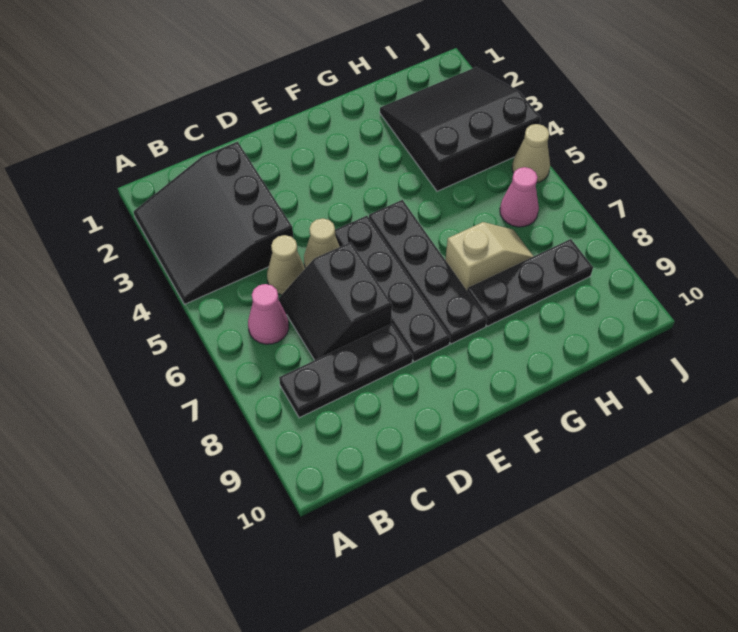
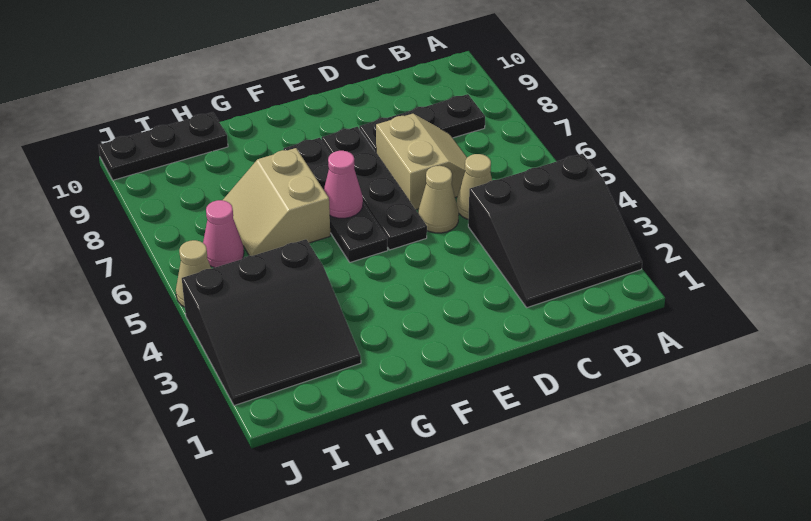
black 3x3 slope [134,142,293,304] -> black 3x3 slope turned to [468,154,642,308]
pink 1x1 cone [248,284,289,344] -> pink 1x1 cone moved to [324,151,363,218]
black 2x2 slope [279,242,392,360] -> tan 2x2 slope [376,114,467,210]
tan 1x2 slope [445,222,533,290] -> tan 2x2 slope [223,148,330,256]
black 1x3 plate [467,239,593,326] -> black 1x3 plate moved to [99,112,228,180]

